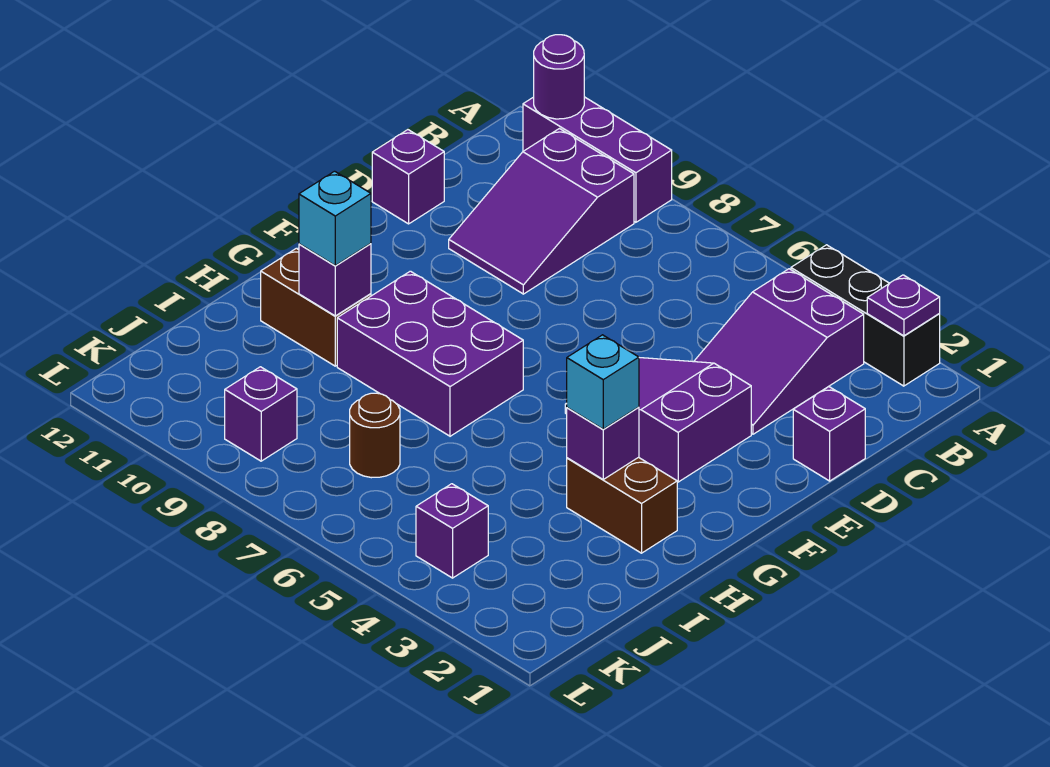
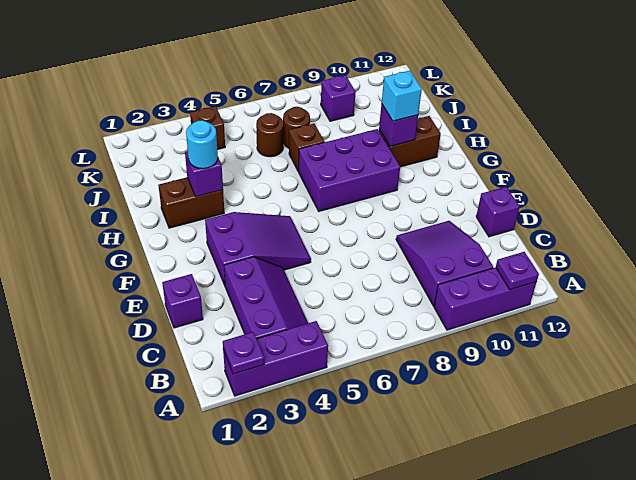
black 1x3 brick [791,245,940,386] -> purple 1x3 brick [223,321,328,396]
purple 1x1 round brick [534,35,584,119] -> purple 1x1 plate [496,252,539,290]
purple 2x3 slope [694,269,864,434] -> purple 2x3 slope turned to [224,257,308,339]
cyan 1x1 brick [567,335,639,429] -> cyan 1x1 round brick [186,120,218,169]
none -> brown 1x1 brick [289,124,324,172]
none -> brown 1x1 round brick [256,113,283,157]
purple 1x1 brick [416,484,488,578] -> brown 1x1 brick [190,106,225,150]

